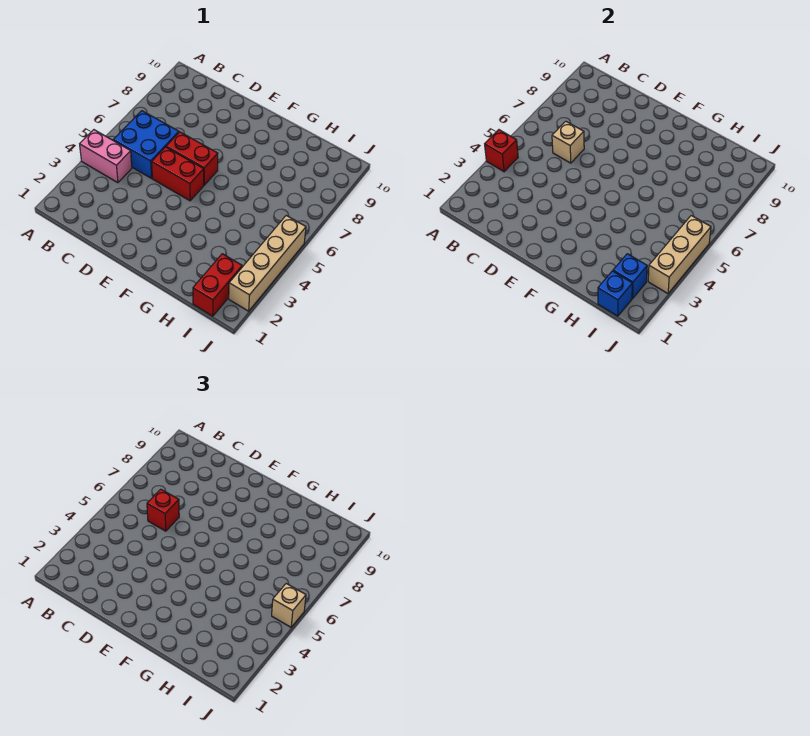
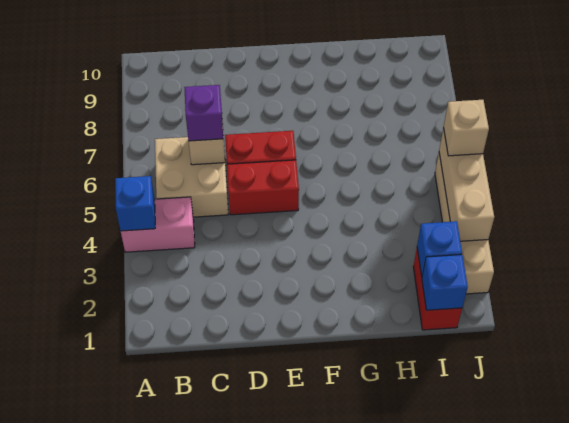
red 1x1 brick [485,130,518,172] -> blue 1x1 brick [115,176,155,231]
blue 2x2 brick [113,111,179,178] -> tan 2x2 brick [155,137,228,217]
red 1x1 brick [147,489,179,531] -> purple 1x1 brick [184,85,223,141]

